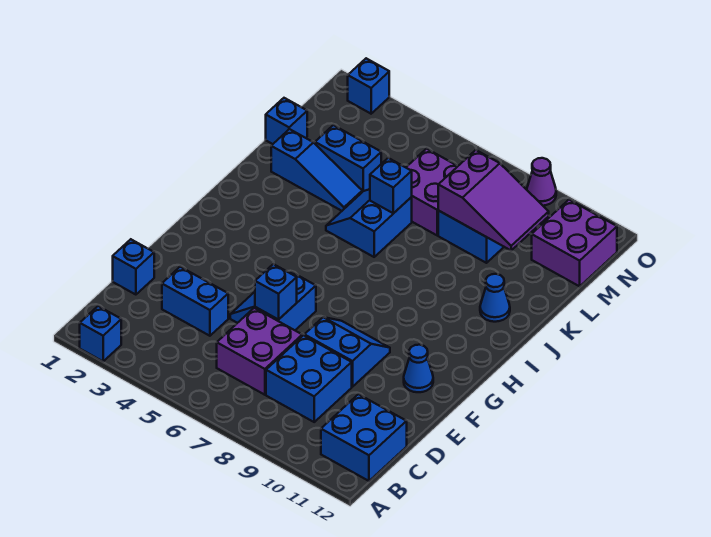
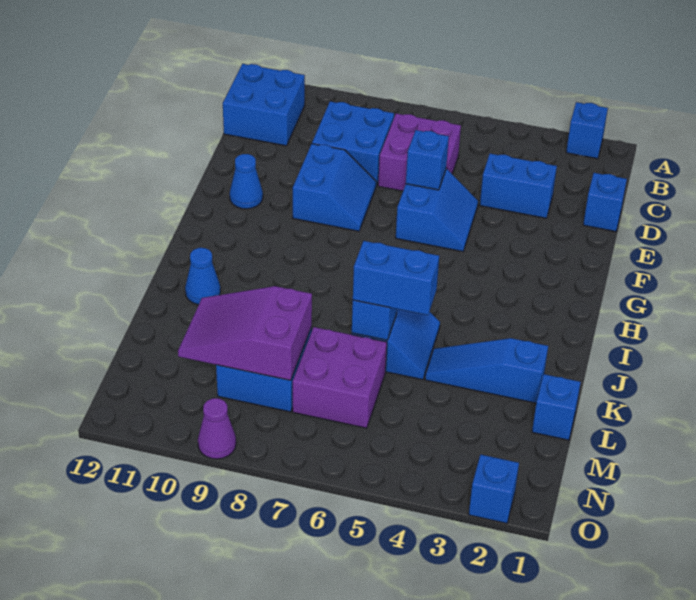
blue 2x2 slope [304,317,390,387] -> blue 2x2 slope turned to [293,144,376,231]
blue 1x2 brick [315,125,381,192] -> blue 1x2 brick moved to [353,241,439,315]
purple 2x2 brick [532,200,617,286] -> none

